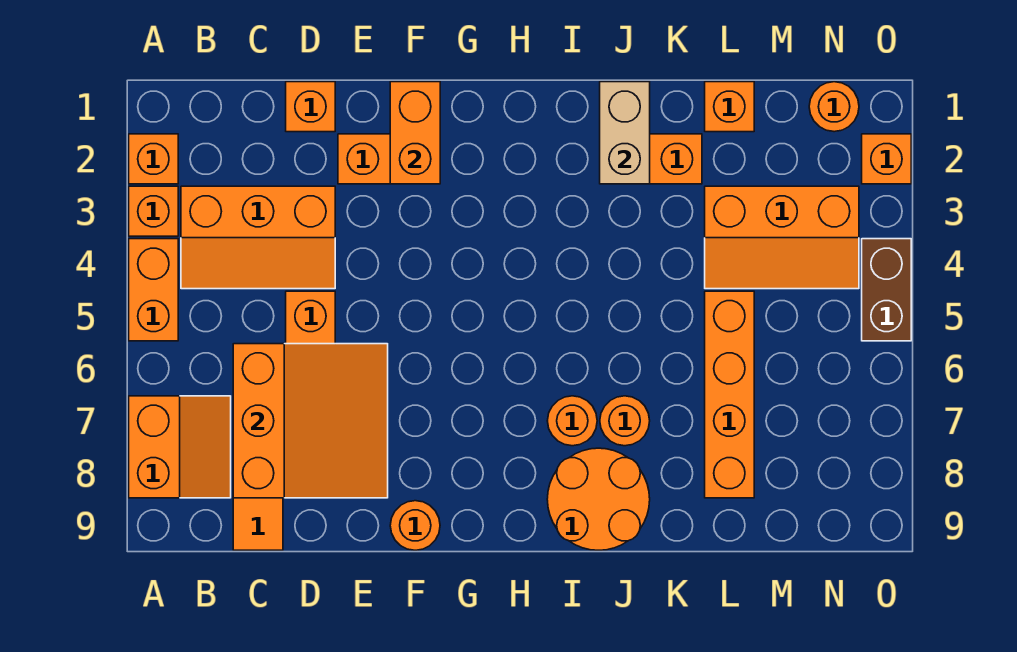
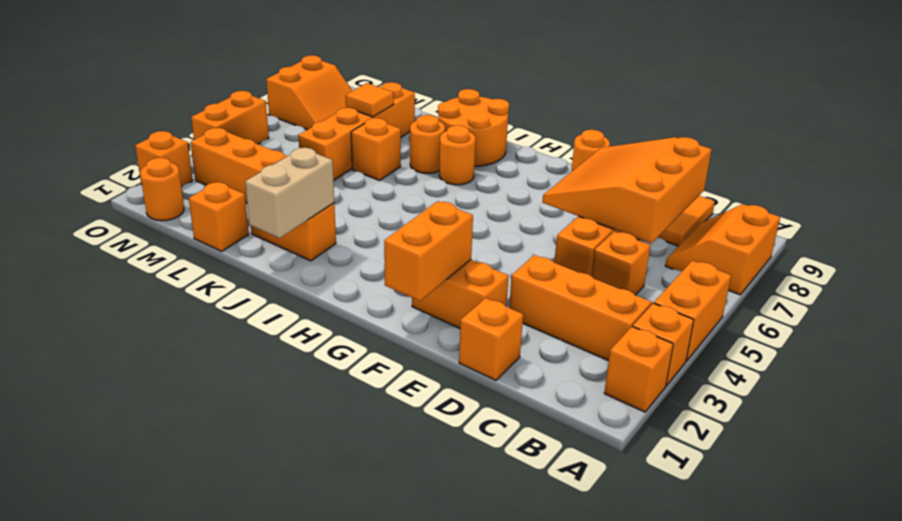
none -> orange 1x1 brick [592,231,650,295]
none -> orange 1x1 brick [351,118,401,180]
none -> orange 1x1 tile [346,83,394,117]
none -> orange 2x2 slope [266,55,353,130]
brown 1x2 brick [862,239,911,341] -> orange 1x2 brick [191,91,269,144]

